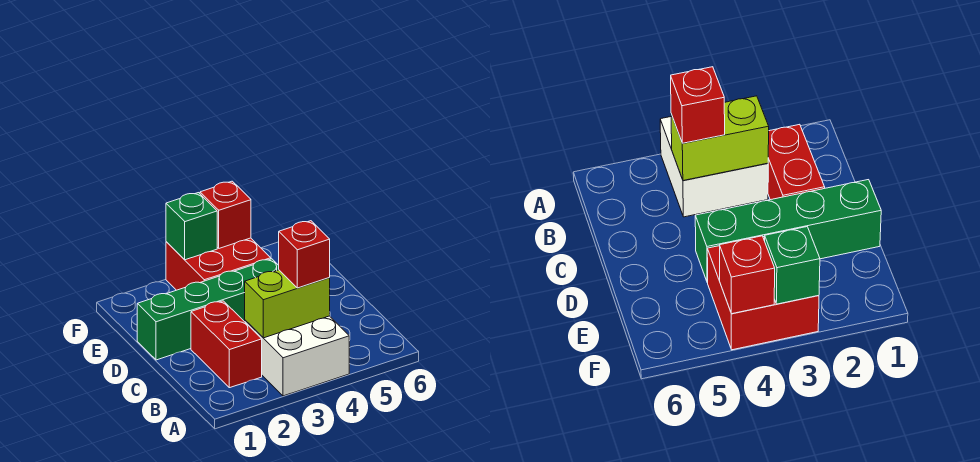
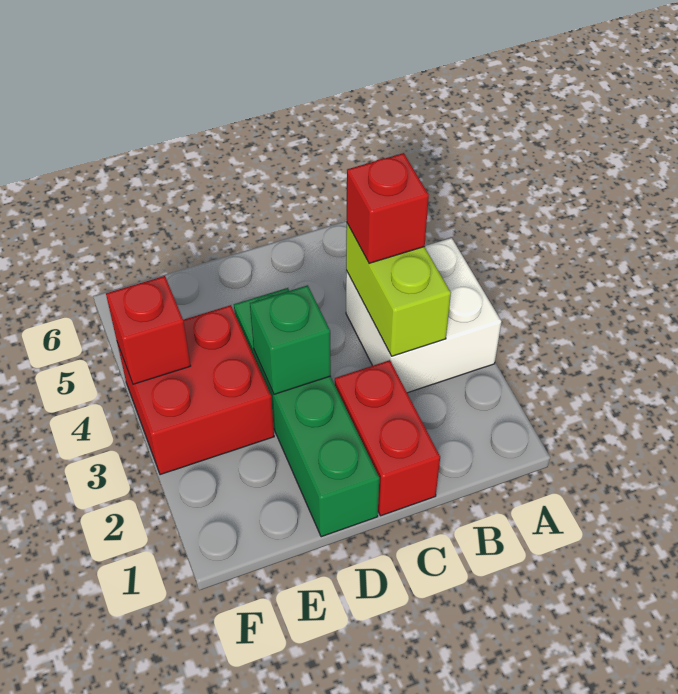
red 1x2 brick [191,301,262,388] -> red 1x2 brick turned to [335,360,440,516]
green 1x1 brick [166,193,217,260] -> green 1x1 brick moved to [250,285,331,394]

